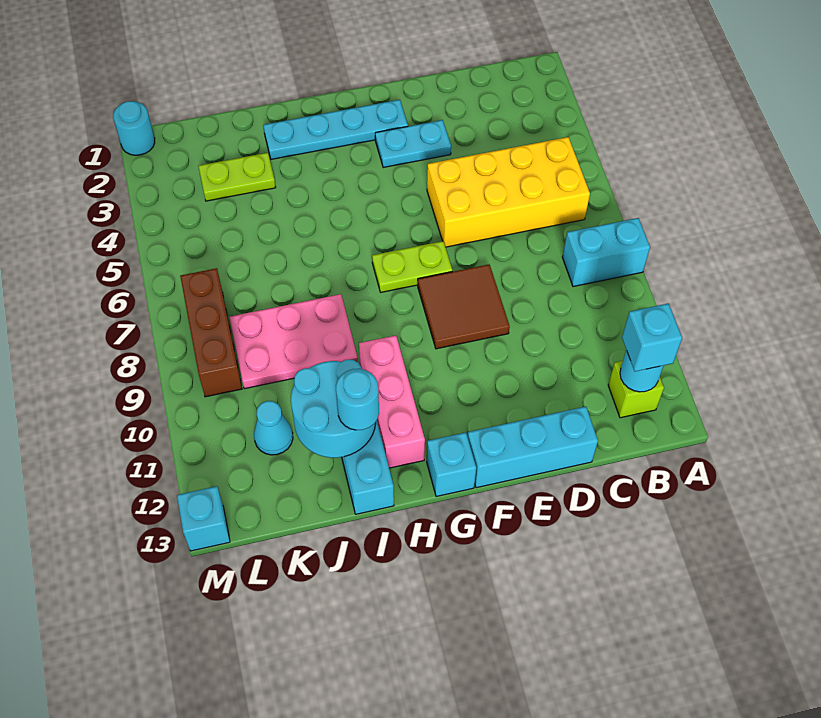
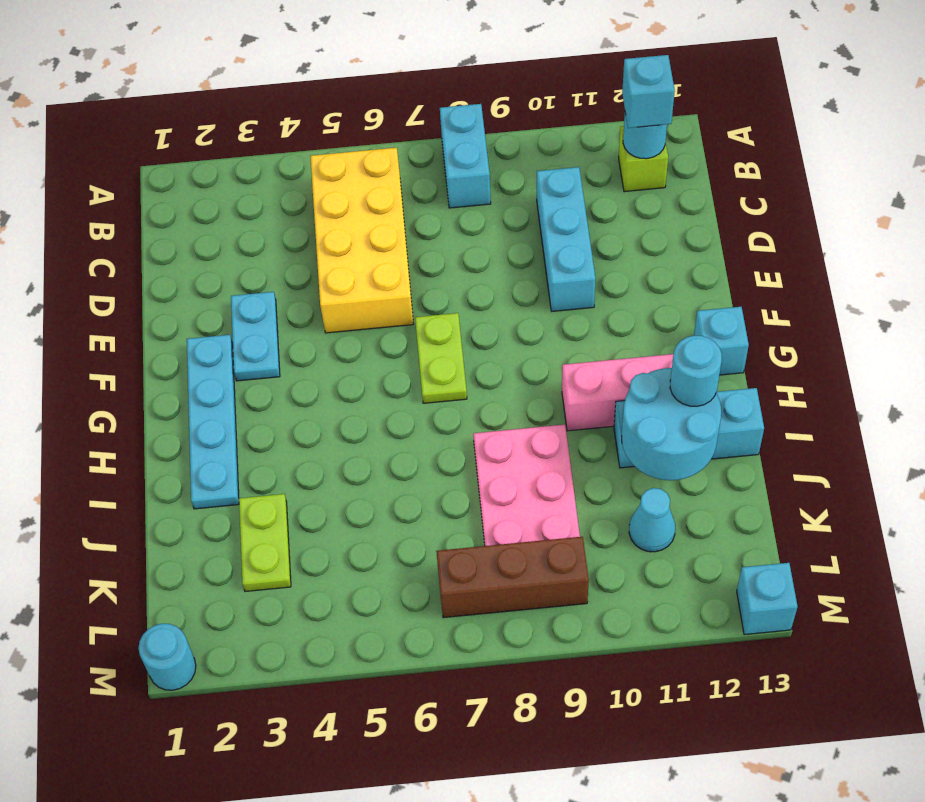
cyan 1x3 brick [468,407,598,488] -> cyan 1x3 brick moved to [537,167,595,311]
brown 2x2 tile [418,265,510,349] -> none

